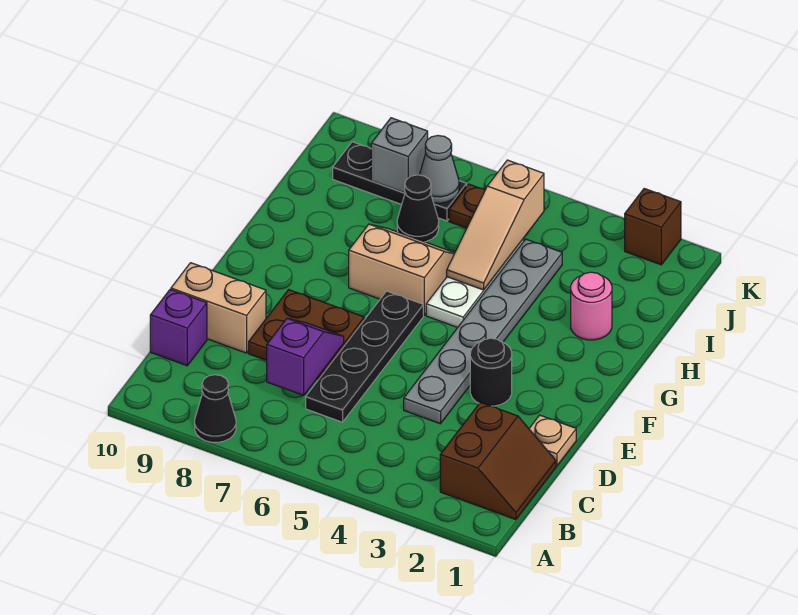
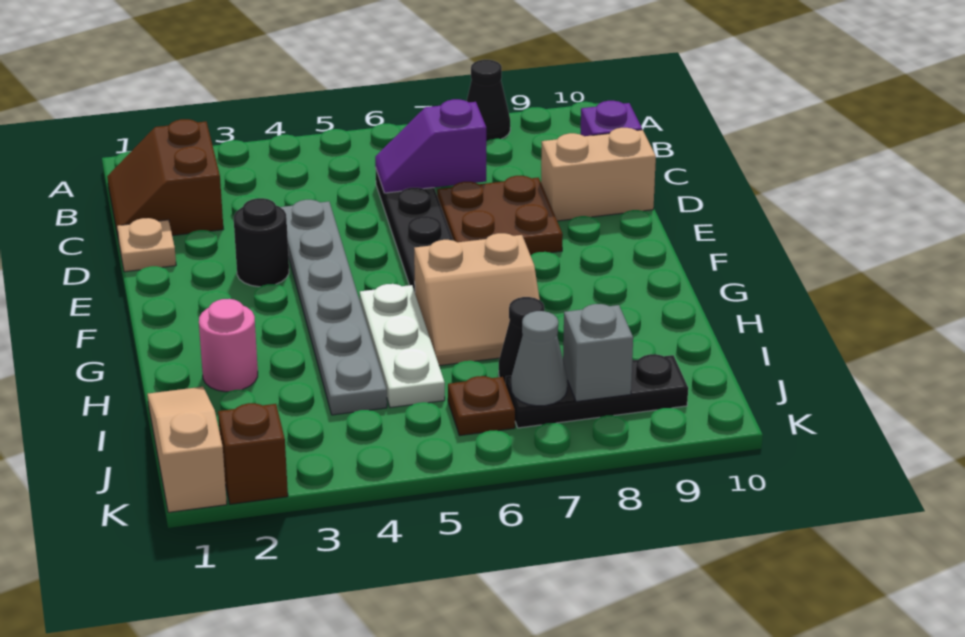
purple 1x2 slope [267,319,344,395] -> purple 1x2 slope turned to [375,99,486,193]
tan 1x3 slope [447,160,544,290] -> tan 1x3 slope moved to [147,387,227,512]

